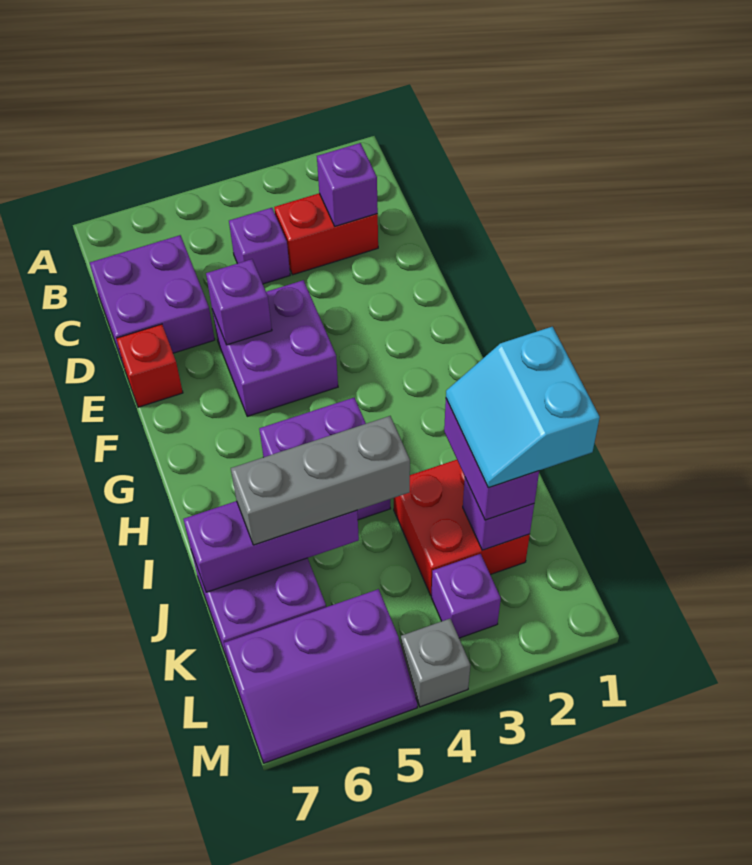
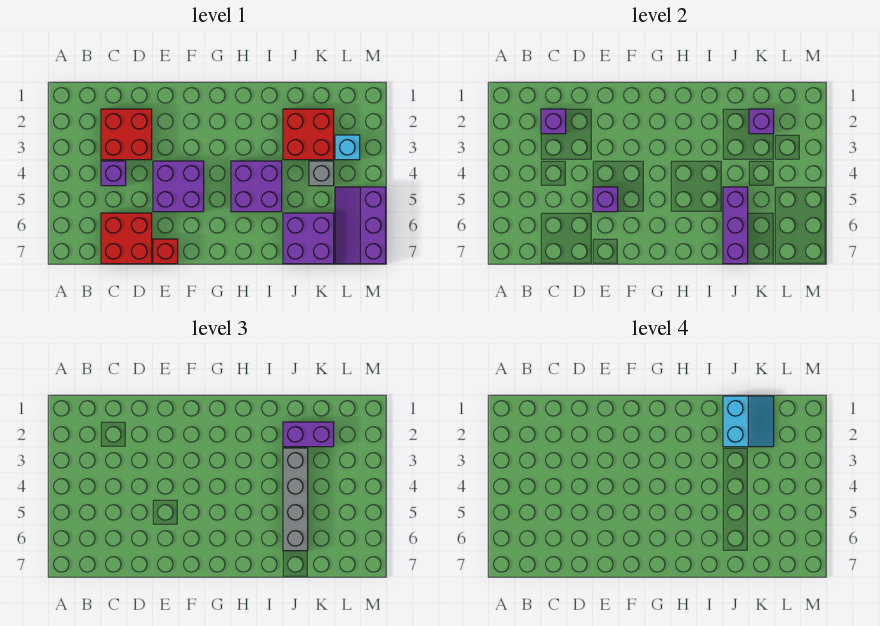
red 1x2 brick [274,193,378,275] -> red 2x2 brick [101,109,152,160]
purple 2x2 brick [90,235,215,366] -> red 2x2 brick [101,213,152,264]
cyan 2x2 slope [446,327,600,488] -> cyan 2x2 slope turned to [723,396,774,447]
grey 1x3 brick [231,416,410,545] -> grey 1x4 brick [283,448,308,551]
purple 1x1 brick [431,554,501,638] -> cyan 1x1 brick [335,135,360,160]
purple 2x3 slope [224,589,417,763] -> purple 2x3 slope turned to [335,187,386,264]
grey 1x1 brick [401,619,471,707] -> grey 1x1 brick moved to [309,161,334,186]

